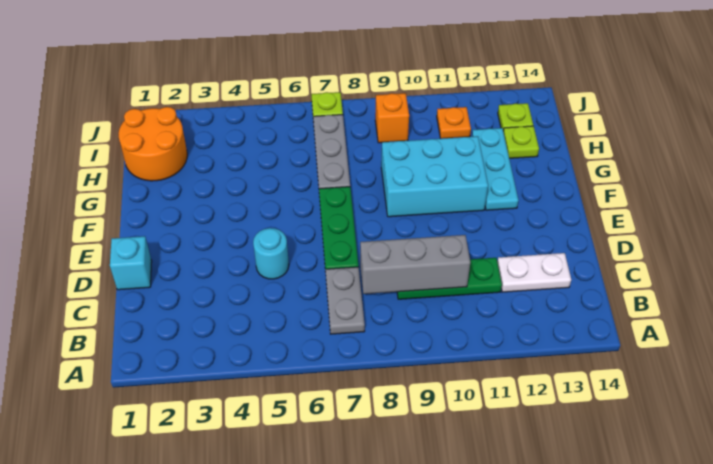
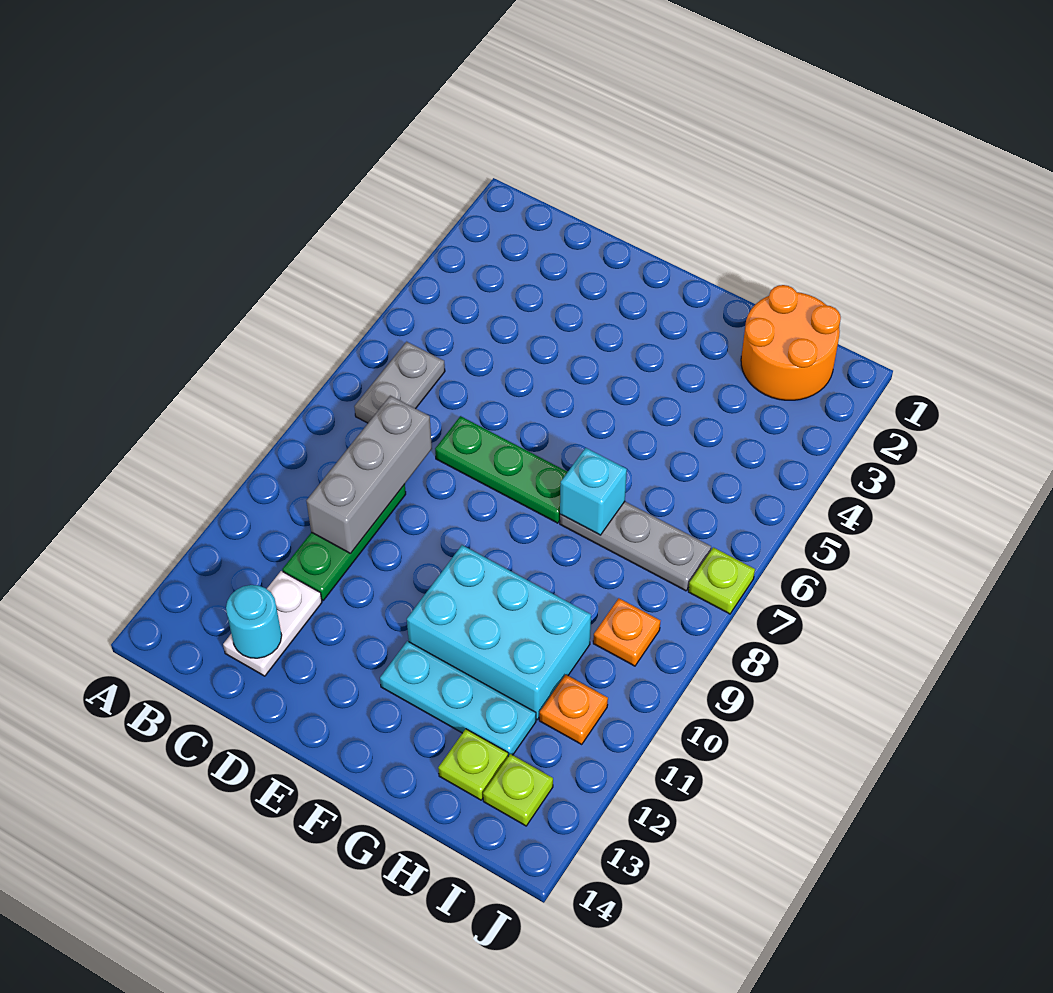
grey 1x2 plate [326,267,365,334] -> grey 1x2 plate turned to [354,342,445,423]
cyan 1x1 brick [110,236,152,290] -> cyan 1x1 brick moved to [560,448,627,535]
cyan 1x1 round brick [253,228,289,279] -> cyan 1x1 round brick moved to [226,585,282,658]
cyan 2x3 brick [381,136,488,217] -> cyan 2x3 brick turned to [407,545,591,720]
orange 1x1 brick [375,93,409,143] -> orange 1x1 plate [593,599,660,666]

